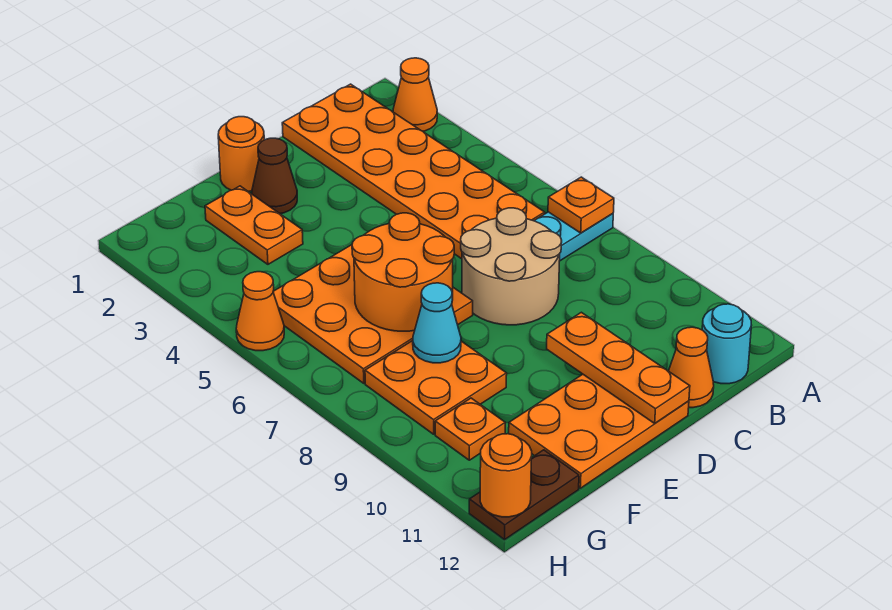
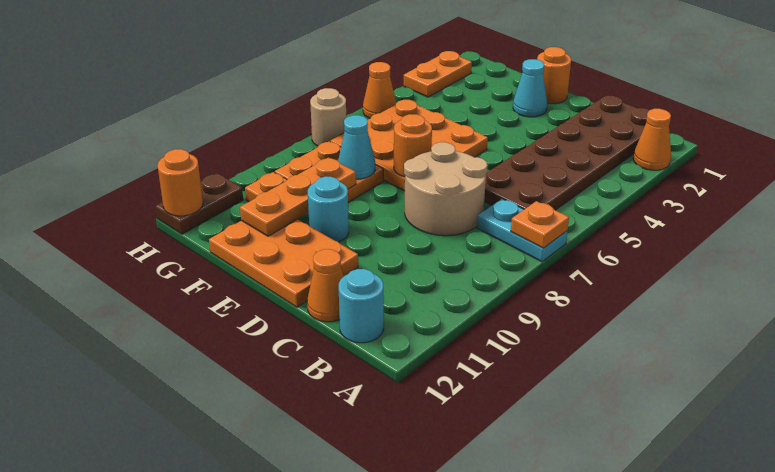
orange 2x6 plate [282,84,545,259] -> brown 2x6 plate [484,96,649,210]
orange 1x3 plate [547,312,690,423] -> orange 1x3 plate moved to [240,158,356,236]
brown 1x1 cone [252,138,297,214] -> cyan 1x1 cone [513,59,547,117]
orange 2x2 round brick [352,213,454,331] -> orange 1x1 round brick [394,114,432,177]
none -> cyan 1x1 round brick [308,177,349,242]
orange 1x2 plate [205,186,303,264] -> orange 1x2 plate moved to [404,51,472,97]
brown 1x2 plate [469,450,579,540] -> brown 1x2 plate turned to [156,173,243,234]
none -> tan 1x1 round brick [310,88,346,146]

